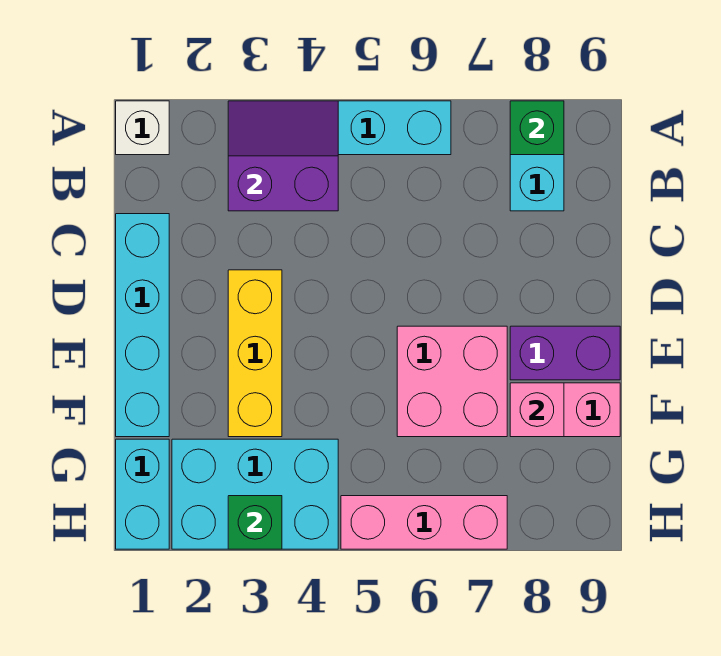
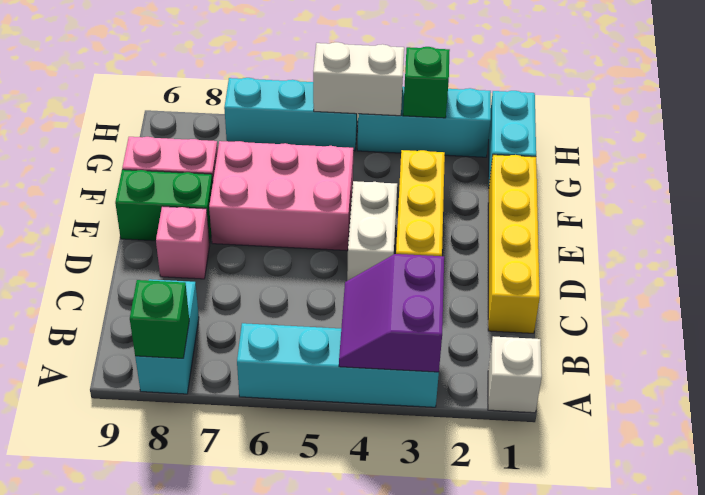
purple 2x2 slope [228,101,338,211] -> purple 2x2 slope turned to [339,254,444,372]
cyan 1x4 brick [116,214,169,437] -> yellow 1x4 brick [488,155,540,333]
none -> white 1x2 brick [347,181,397,281]
pink 2x2 brick [397,326,507,437] -> pink 2x3 brick [209,141,353,251]
purple 1x2 brick [510,326,620,380] -> green 1x2 brick [115,170,213,243]
pink 1x1 brick [510,383,564,437] -> pink 1x1 brick moved to [156,206,210,279]
cyan 2x3 brick [172,439,338,549] -> cyan 1x3 brick [357,86,491,157]
none -> white 1x2 brick [313,42,404,116]
pink 1x3 brick [341,496,507,549] -> cyan 1x3 brick [224,78,358,151]

